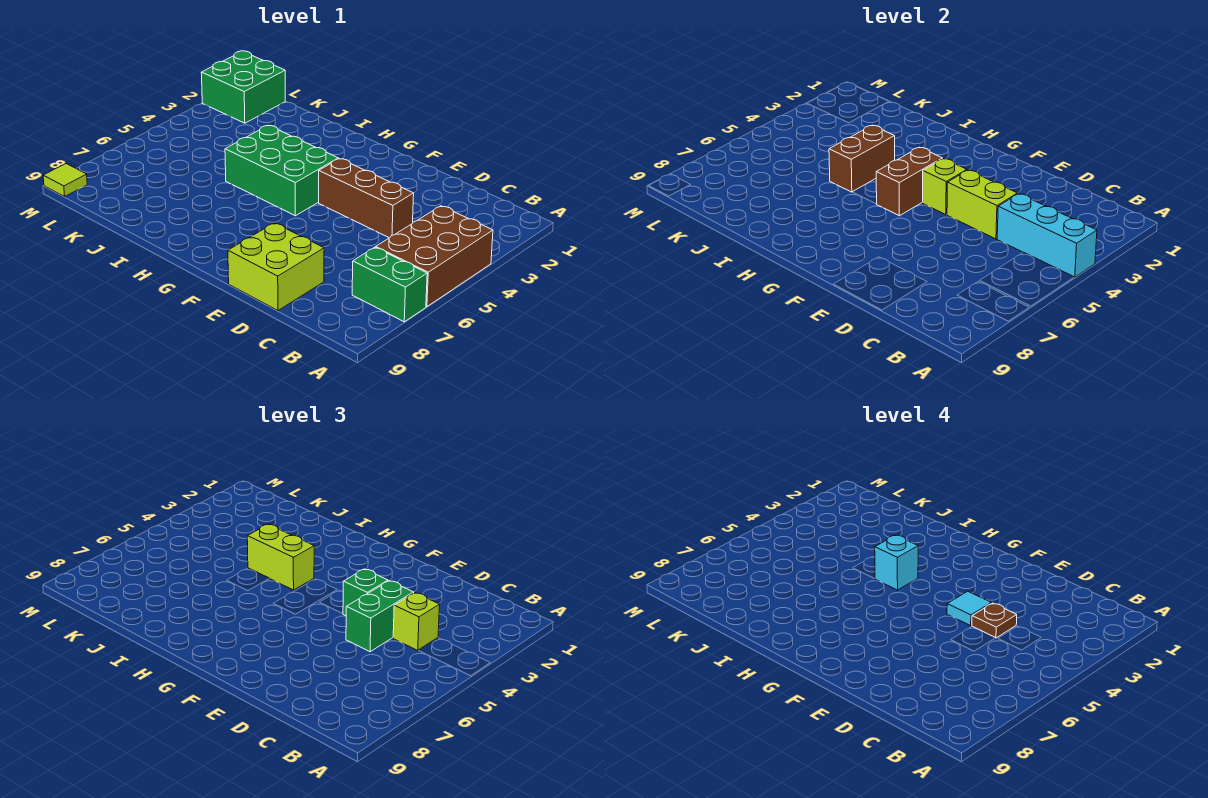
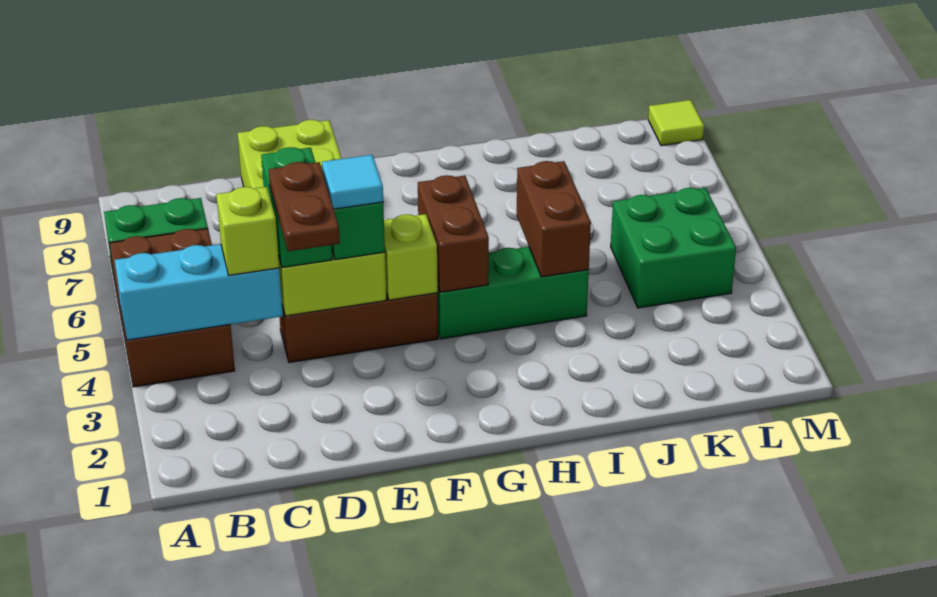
brown 1x1 plate [972,603,1017,638] -> brown 1x2 plate [269,162,340,251]
green 2x3 brick [225,125,338,216] -> green 1x3 brick [438,247,589,339]
lime 1x2 brick [247,524,314,590] -> none
cyan 1x1 brick [875,535,918,590] -> none
green 2x2 brick [201,51,285,123] -> green 2x2 brick moved to [611,188,736,308]

